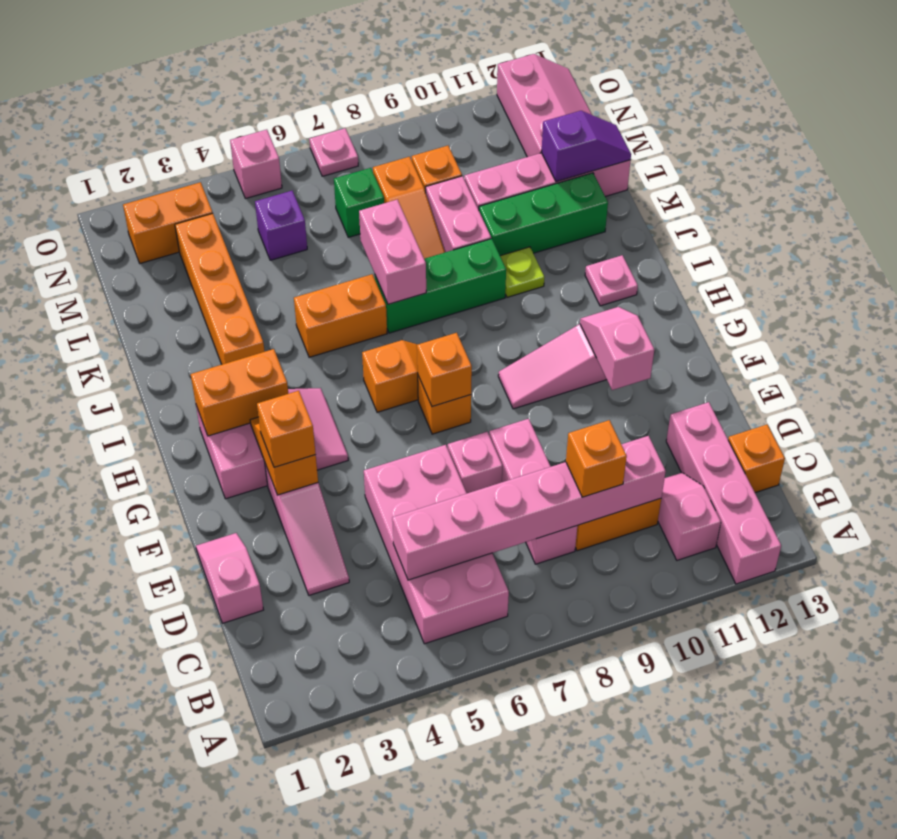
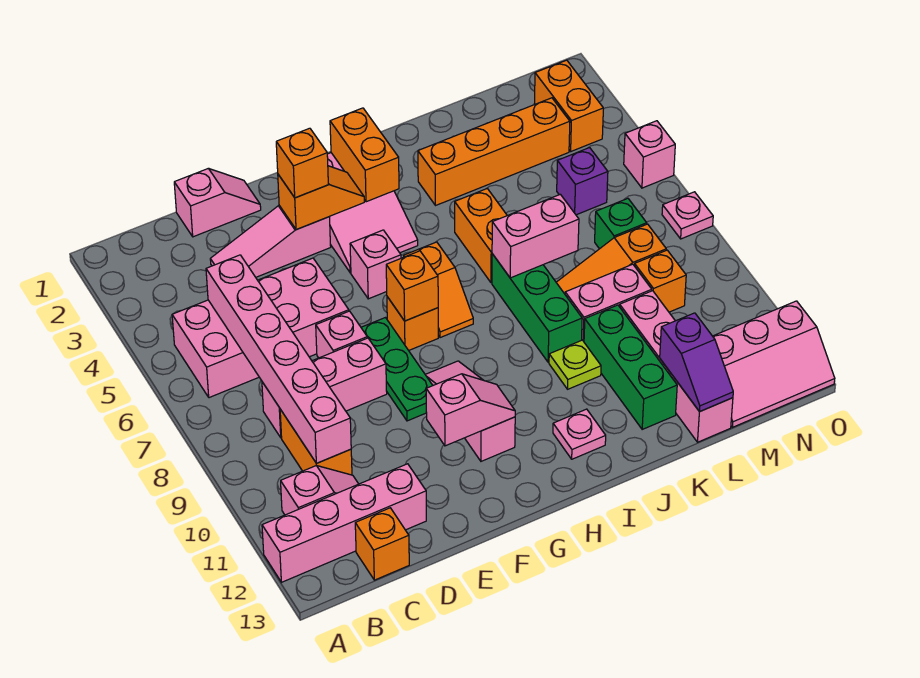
orange 1x1 brick [566,420,627,497] -> none
none -> green 1x3 plate [361,318,433,421]
none -> pink 1x1 brick [350,230,401,299]

